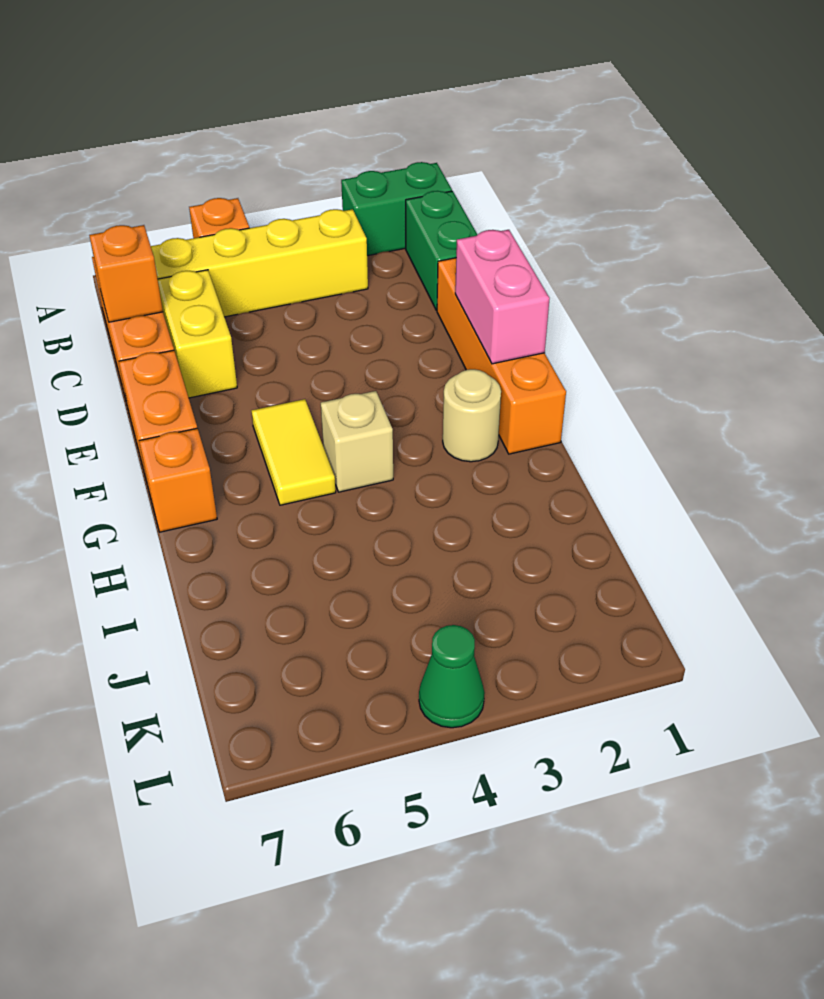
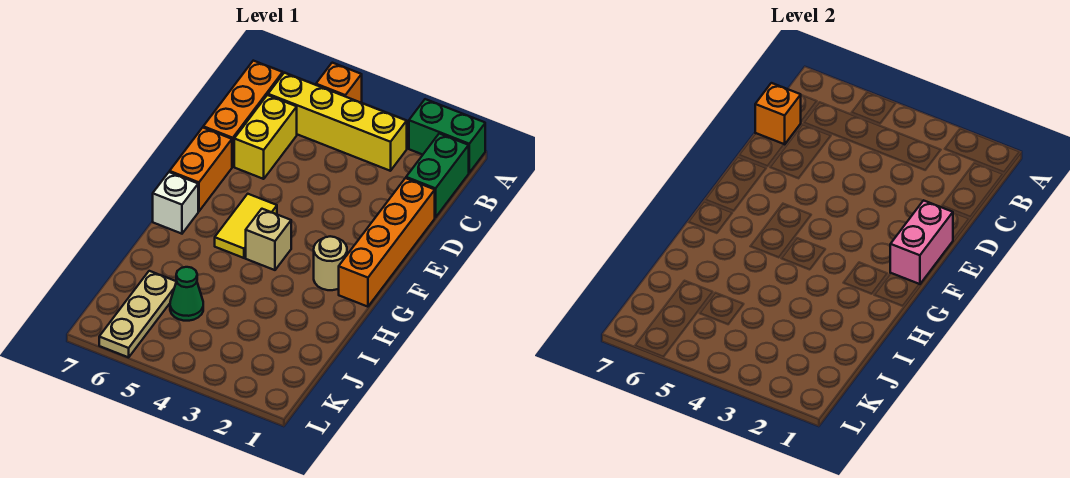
orange 1x1 brick [139,428,217,532] -> white 1x1 brick [153,172,198,234]
none -> tan 1x3 plate [99,271,176,357]
green 1x1 cone [419,625,485,728] -> green 1x1 cone moved to [170,267,203,321]

